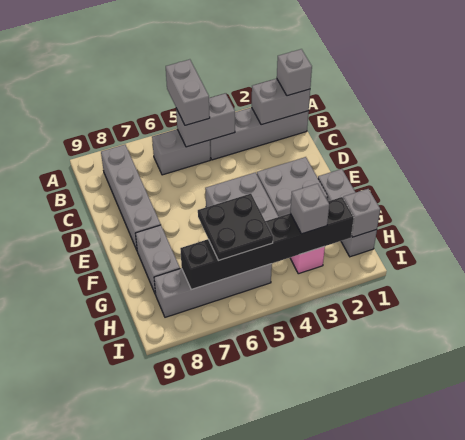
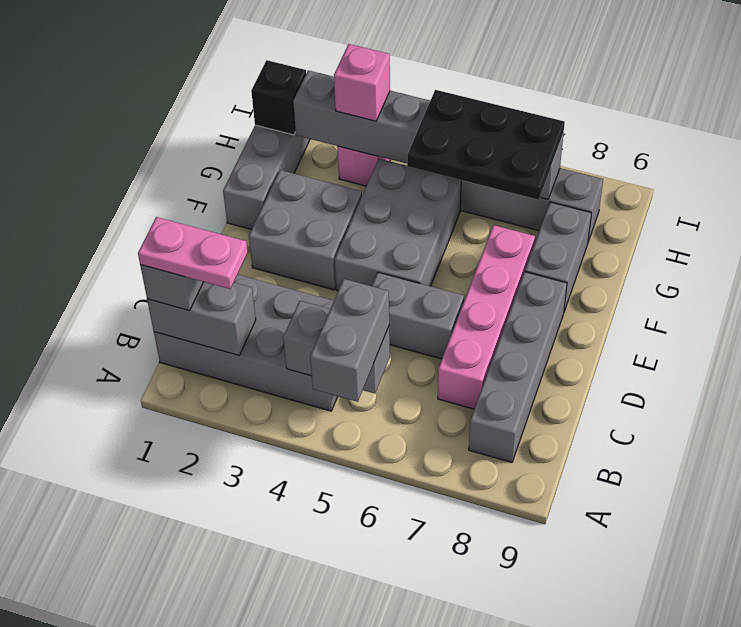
grey 1x4 brick [210,107,309,160] -> grey 2x4 brick [154,275,338,411]
none -> pink 1x2 plate [138,217,248,289]
grey 1x2 brick [152,129,210,175] -> grey 1x2 brick moved to [372,272,464,359]
none -> pink 1x4 brick [438,225,535,409]
black 2x2 plate [198,194,273,260] -> black 2x3 plate [407,90,565,200]
grey 1x1 brick [343,189,380,237] -> black 1x1 brick [251,60,306,135]
black 1x6 brick [180,197,354,290] -> grey 1x6 brick [293,70,563,199]
grey 1x1 brick [290,184,329,234] -> pink 1x1 brick [334,44,390,121]

